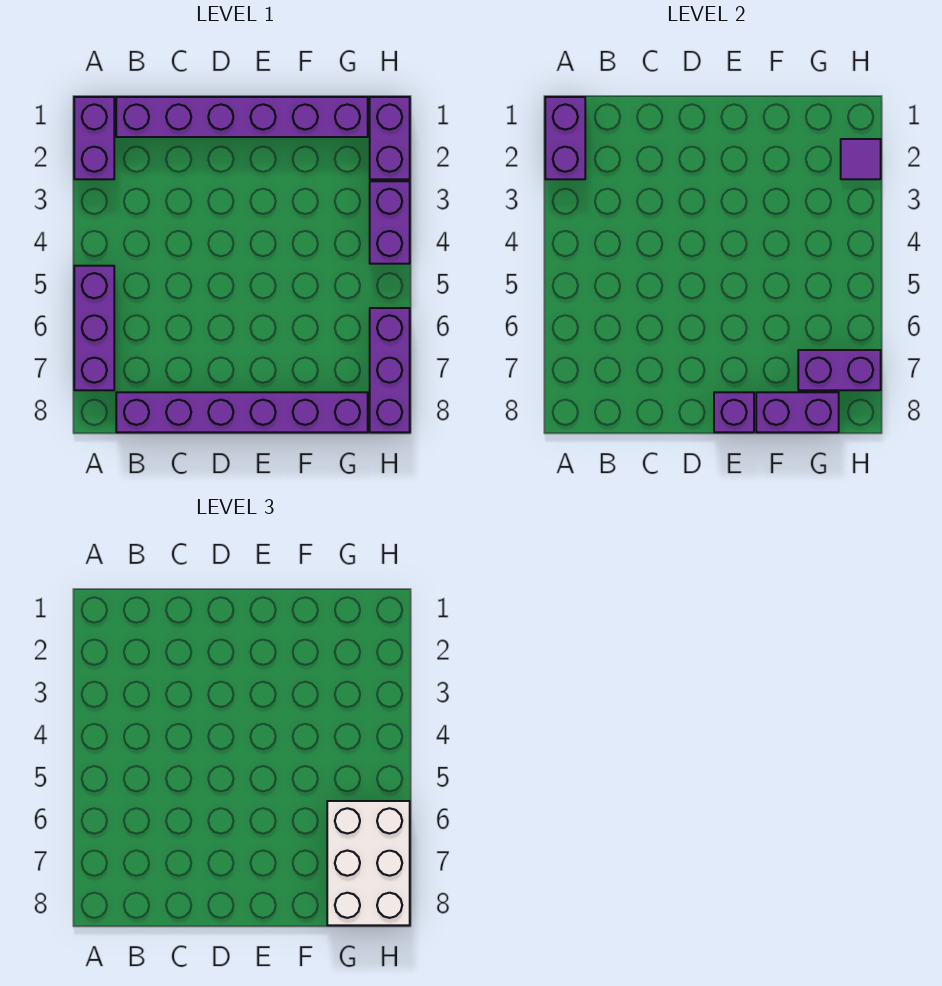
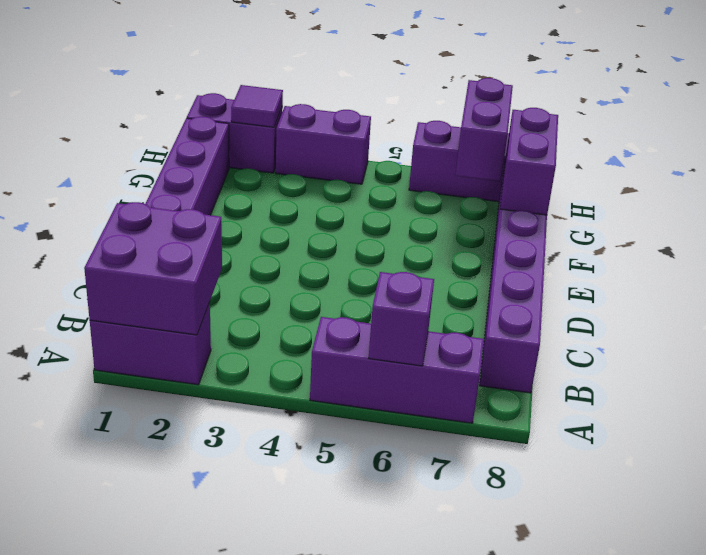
purple 1x2 brick [545,97,585,179] -> purple 2x2 brick [84,202,222,335]
purple 1x1 brick [714,392,754,432] -> purple 1x1 brick moved to [369,272,434,366]
white 2x3 brick [327,801,410,925] -> none

